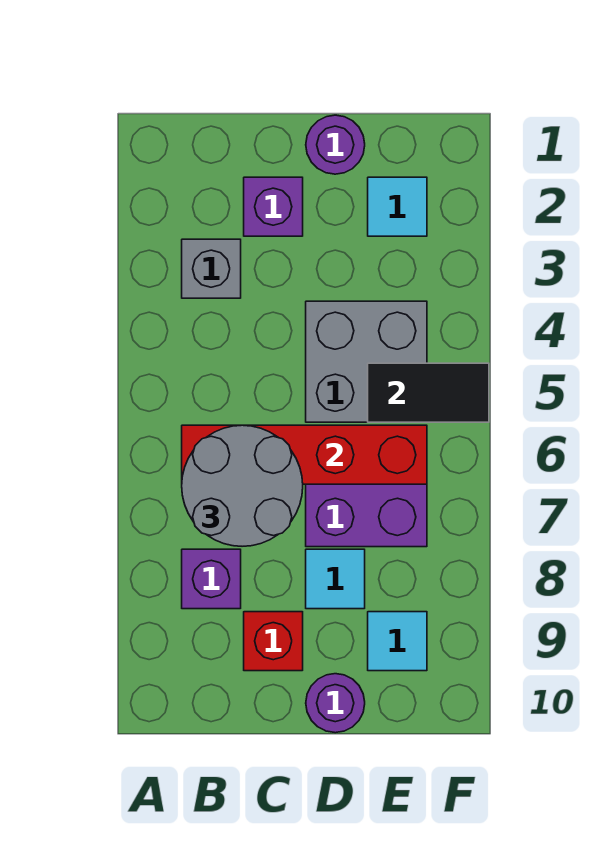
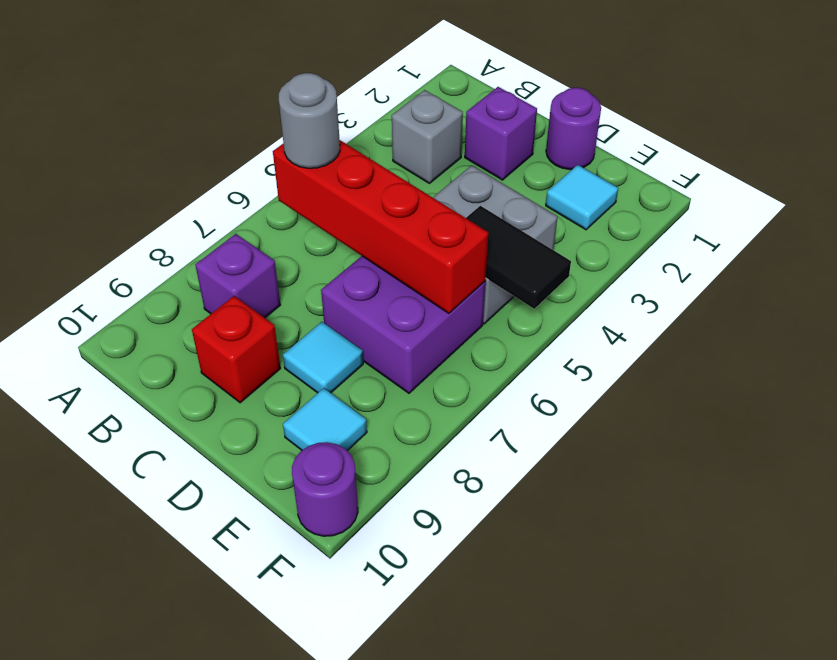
grey 2x2 round brick [182,425,303,546] -> grey 1x1 round brick [279,73,340,168]
purple 1x1 round brick [306,674,365,733] -> purple 1x1 round brick moved to [292,442,358,536]

